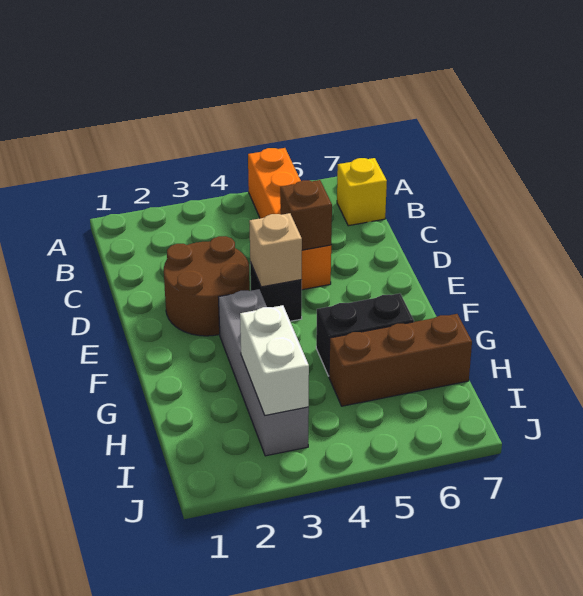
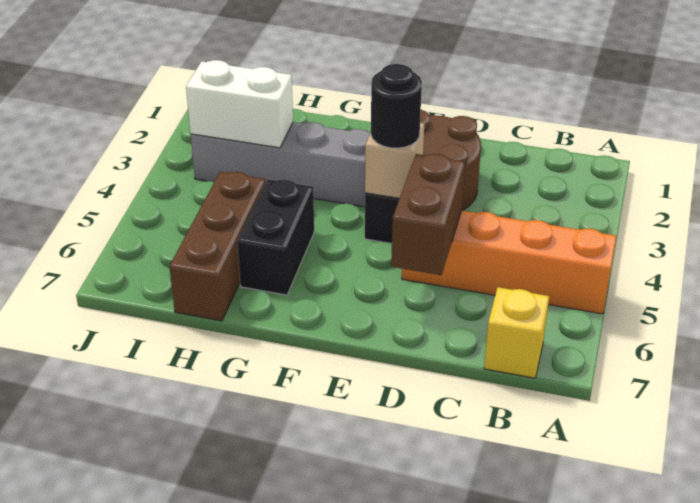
brown 1x1 brick [280,180,332,250] -> brown 1x2 brick [391,154,465,275]
none -> black 1x1 round brick [371,64,422,148]

